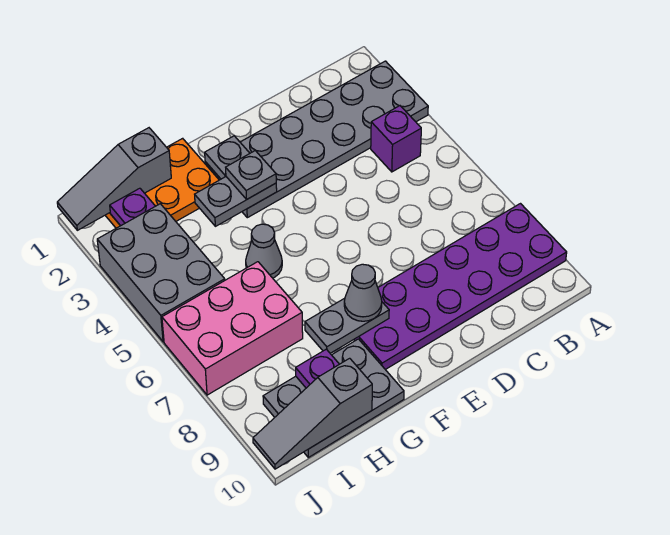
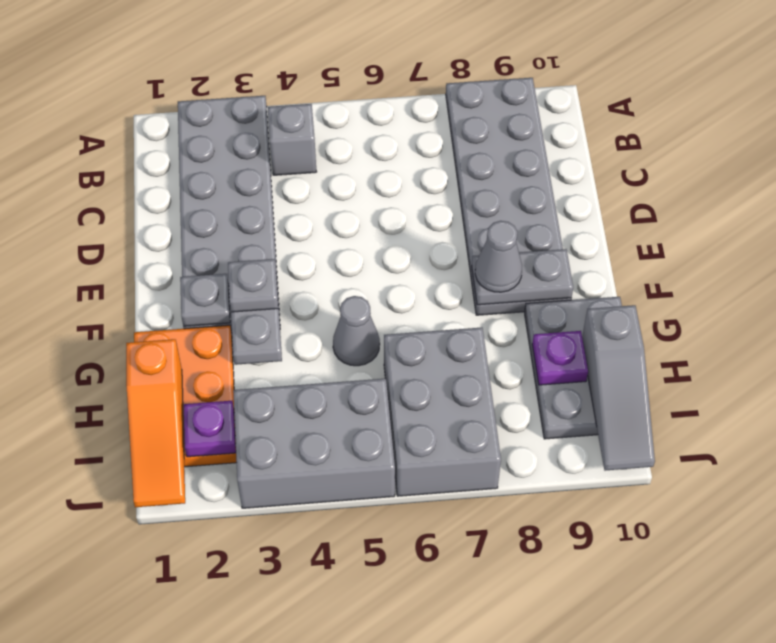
purple 2x6 plate [354,204,567,370] -> grey 2x6 plate [446,78,571,315]
purple 1x1 brick [371,106,421,172] -> grey 1x1 brick [268,104,317,175]
grey 1x2 plate [305,298,389,353] -> grey 1x2 plate turned to [472,249,573,305]
grey 1x3 slope [57,128,171,230] -> orange 1x3 slope [126,339,185,507]
pink 2x3 brick [162,262,303,395] -> grey 2x3 brick [384,327,501,496]

